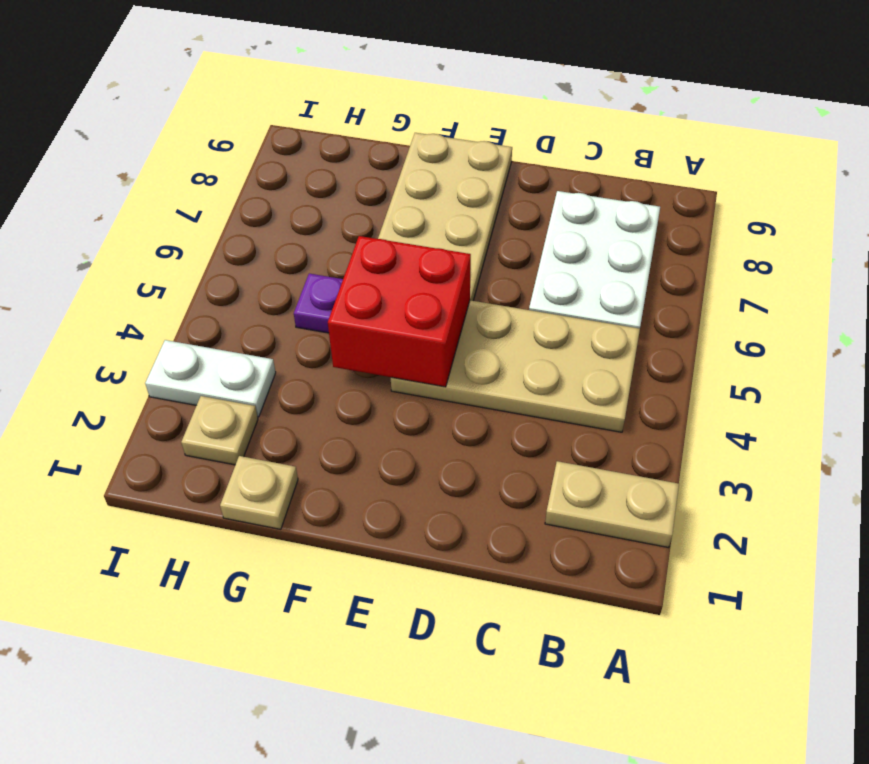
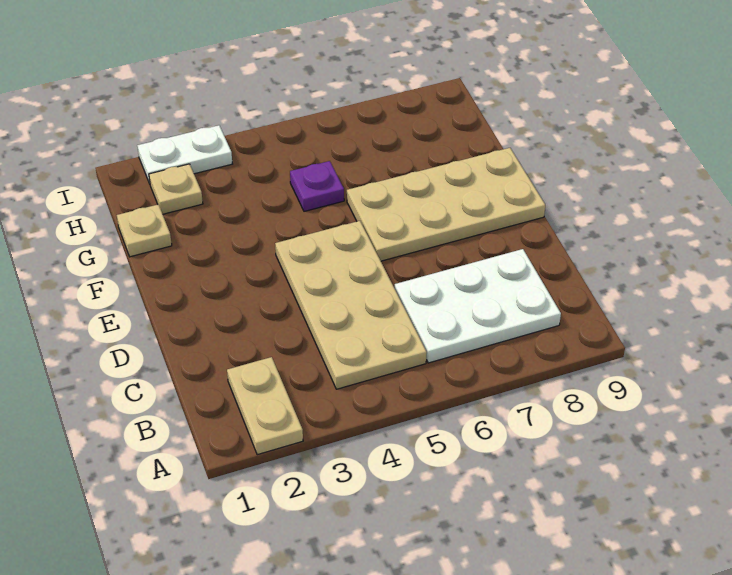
red 2x2 brick [328,236,471,387] -> none
white 1x2 plate [145,340,276,417] -> white 1x2 plate turned to [137,125,232,184]

